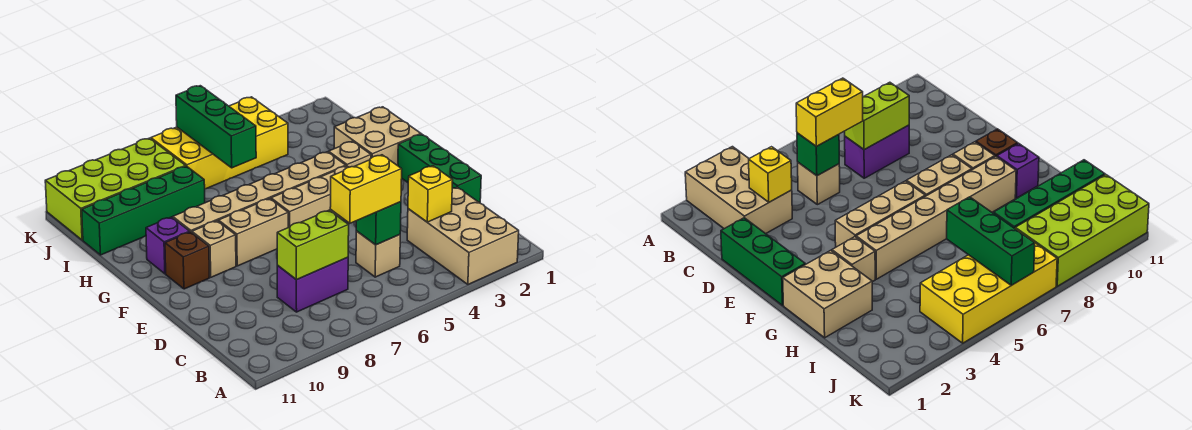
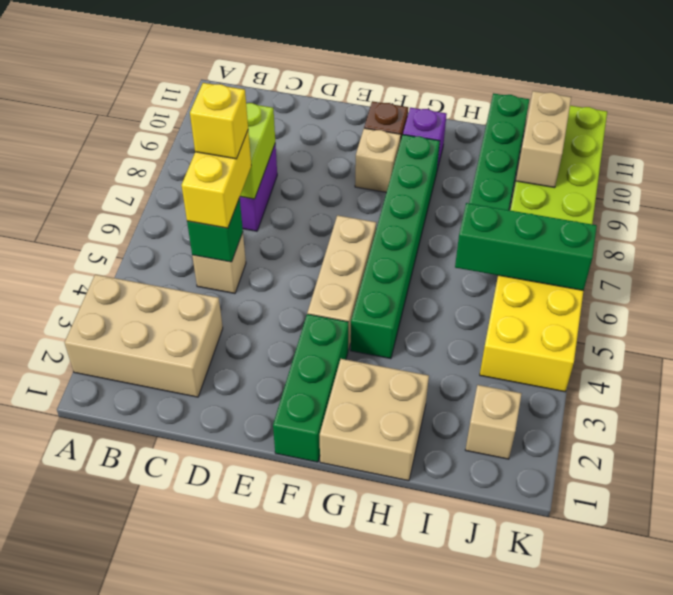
yellow 1x1 brick [408,166,453,222] -> yellow 1x1 brick moved to [190,83,248,159]
green 1x3 brick [398,134,481,203] -> green 1x3 brick turned to [273,314,348,462]
tan 1x2 brick [218,198,288,266] -> tan 1x2 brick moved to [516,91,571,188]
tan 1x1 brick [329,141,371,167] -> tan 1x1 brick moved to [465,385,522,459]
tan 1x6 brick [173,152,346,233] -> green 1x6 brick [351,135,440,359]

